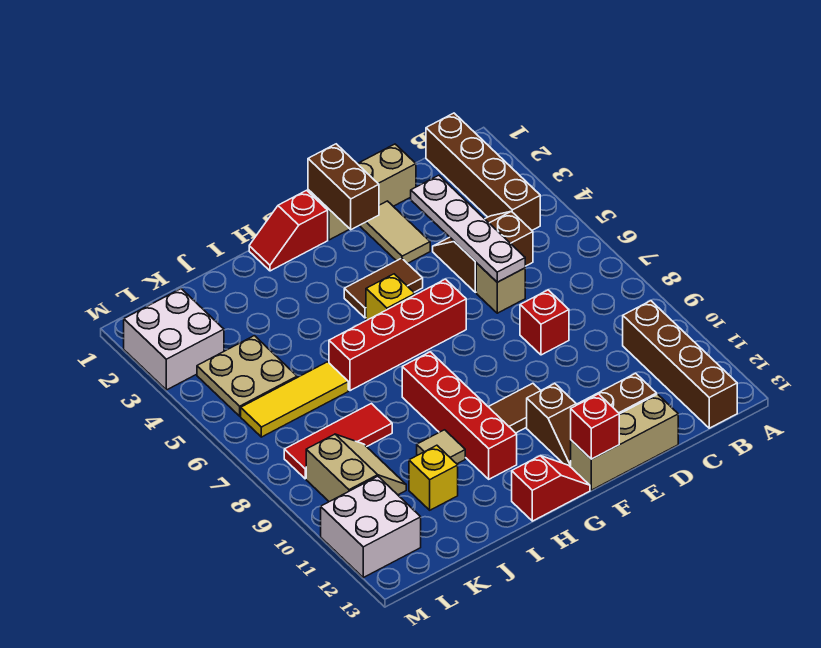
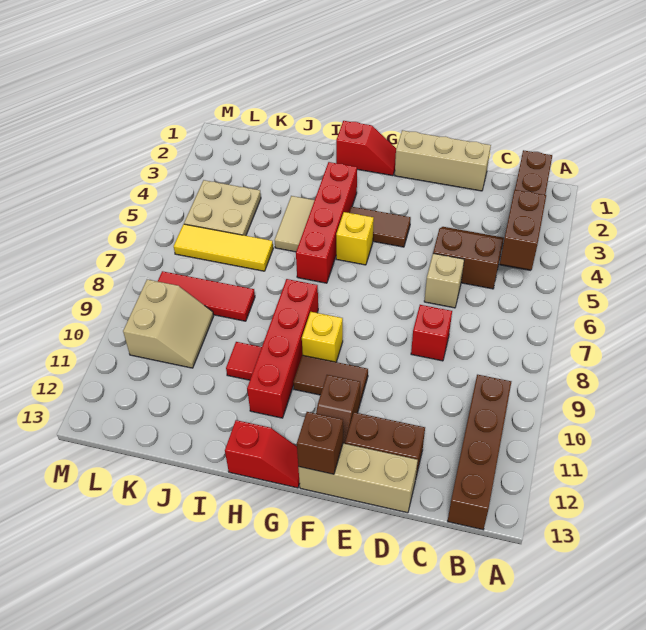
white 1x4 plate [411,175,525,282] -> none
tan 1x2 tile [360,201,430,264] -> tan 1x2 tile moved to [275,196,315,252]
brown 1x2 brick [308,144,379,230] -> brown 1x2 brick moved to [500,190,546,270]
red 1x4 brick [329,279,466,391] -> red 1x4 brick turned to [296,162,357,283]
red 1x1 brick [571,394,619,459] -> brown 1x1 brick [297,412,343,474]
red 1x2 slope [249,190,328,271] -> red 1x2 slope turned to [336,121,396,176]
tan 1x1 tile [417,430,465,464] -> red 1x1 tile [226,342,262,380]
yellow 1x1 brick [409,445,458,510] -> yellow 1x1 brick moved to [302,312,343,362]
white 2x2 brick [124,289,224,390] -> none
white 2x2 brick [321,476,421,578] -> none

